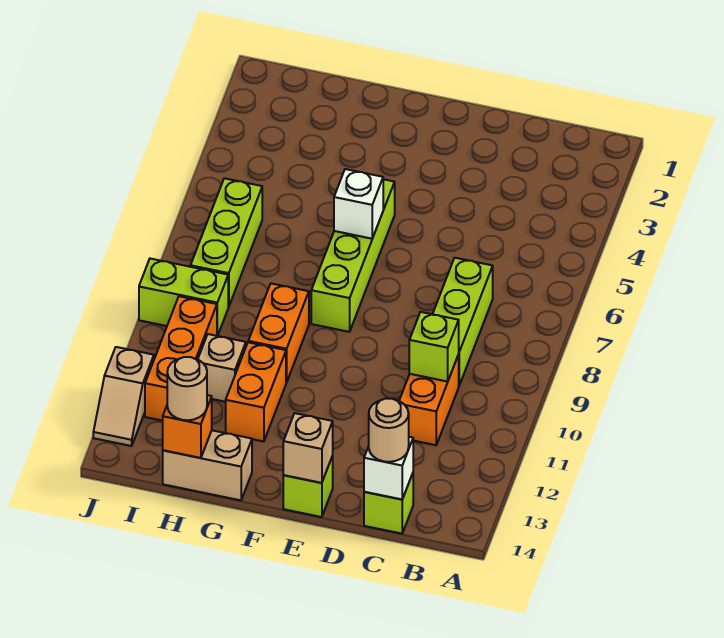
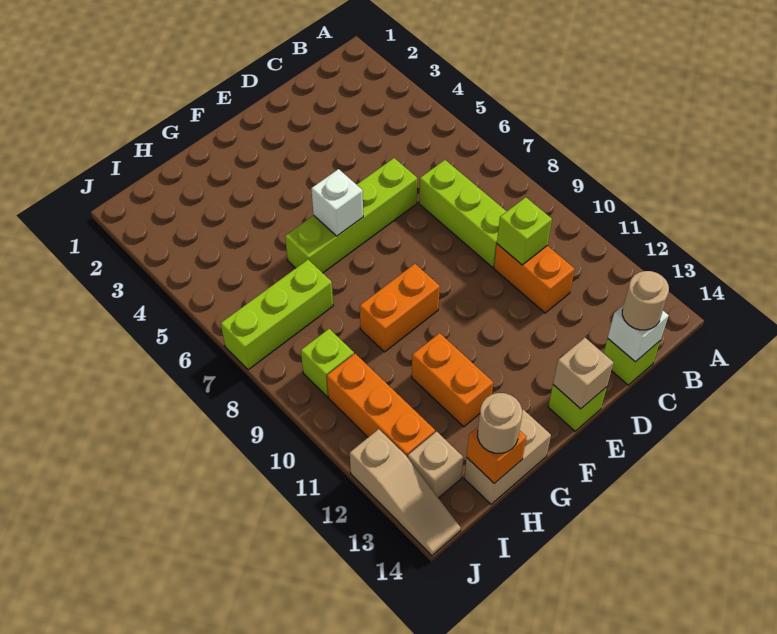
lime 1x4 brick [311,179,395,332] -> lime 1x4 brick turned to [285,158,417,273]
orange 1x2 brick [248,283,309,383] -> orange 1x2 brick turned to [360,264,440,352]
tan 1x1 brick [198,334,246,402] -> tan 1x1 brick moved to [408,432,464,498]
lime 1x3 brick [190,178,262,307] -> lime 1x3 brick turned to [221,260,333,370]
lime 1x2 brick [139,259,228,336] -> lime 1x1 brick [301,329,354,397]
tan 1x2 slope [93,347,154,446] -> tan 1x3 slope [350,429,461,556]

